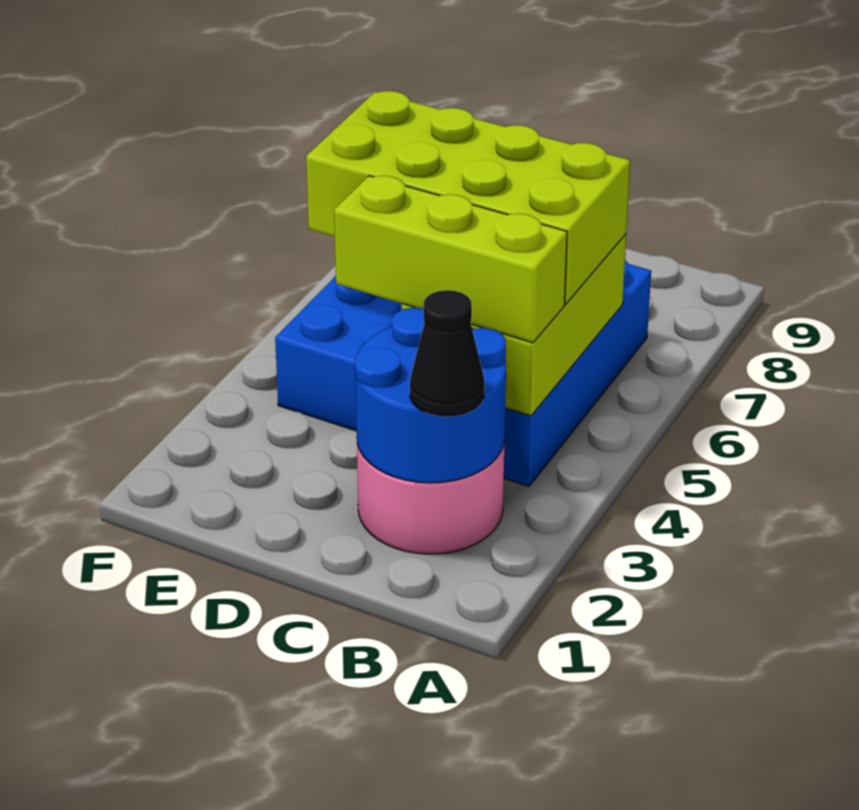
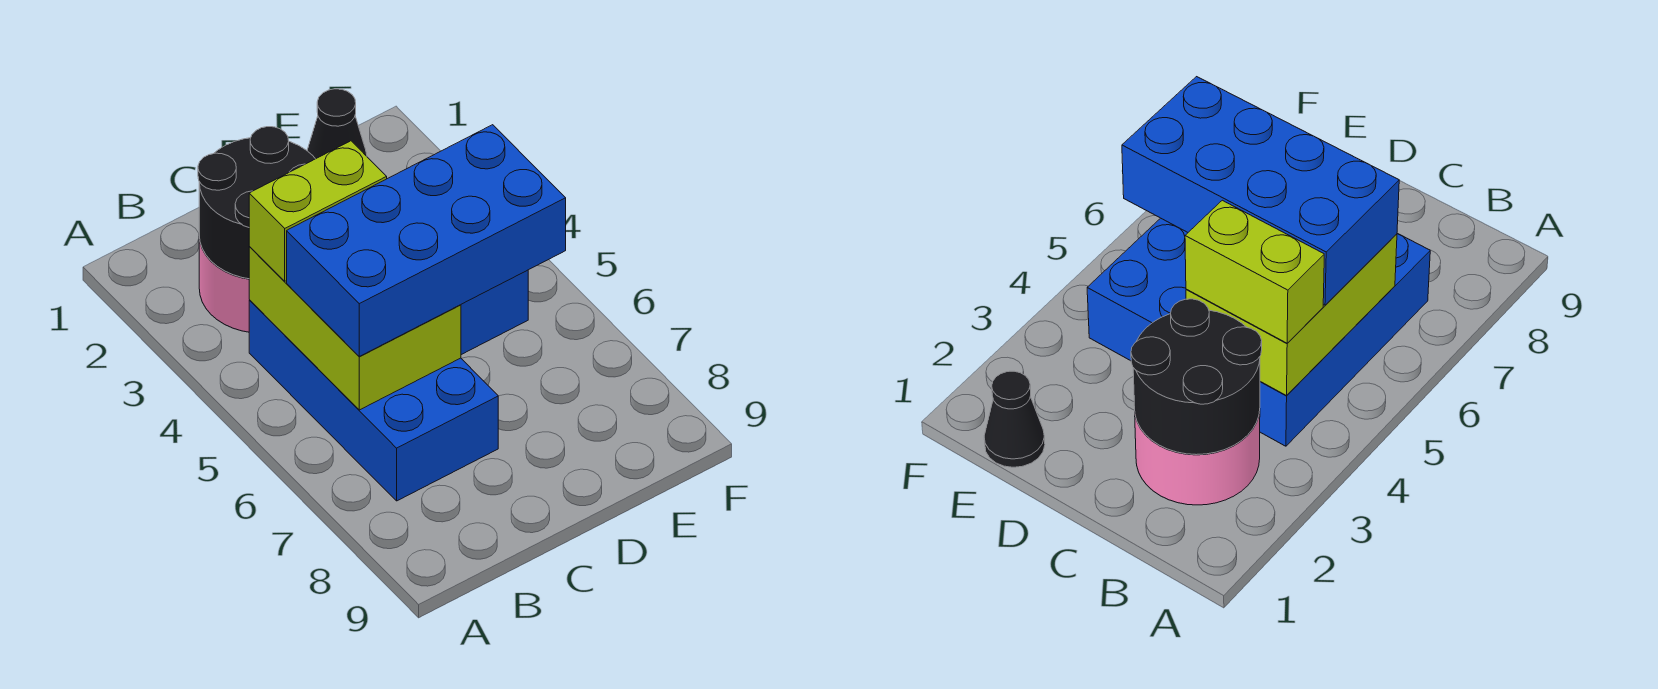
blue 2x2 round brick [355,308,506,483] -> black 2x2 round brick [198,127,315,279]
black 1x1 cone [410,290,484,417] -> black 1x1 cone moved to [307,89,367,159]
lime 1x3 brick [334,176,567,343] -> lime 1x2 brick [249,141,387,281]
lime 2x4 brick [306,91,630,304] -> blue 2x4 brick [287,125,566,356]

